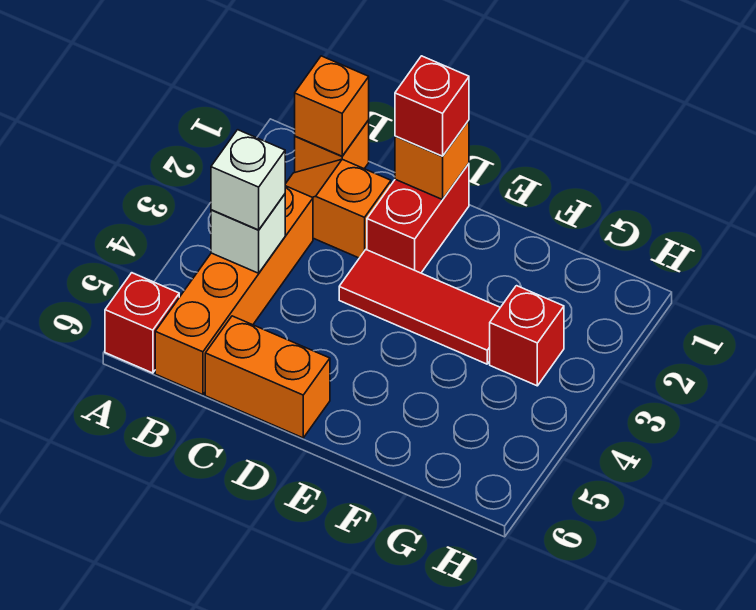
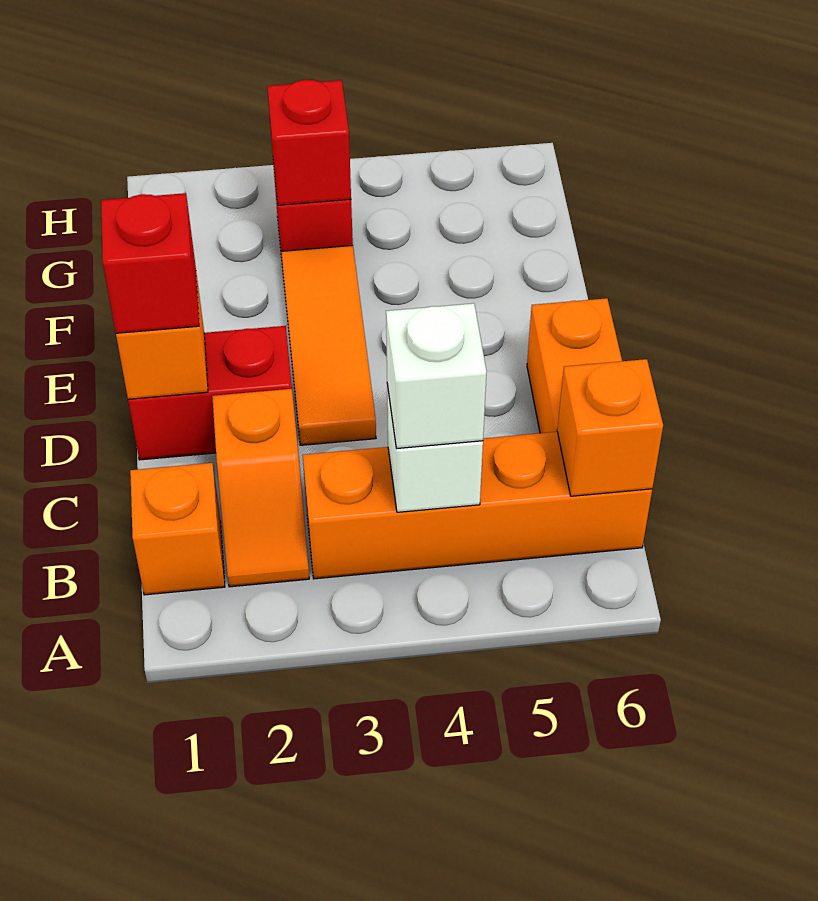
red 1x1 brick [105,273,179,373] -> red 1x1 brick moved to [267,80,351,205]
orange 1x1 brick [295,56,369,156] -> orange 1x1 brick moved to [557,359,663,496]
red 1x3 tile [339,250,500,364] -> orange 1x3 tile [281,245,376,445]

